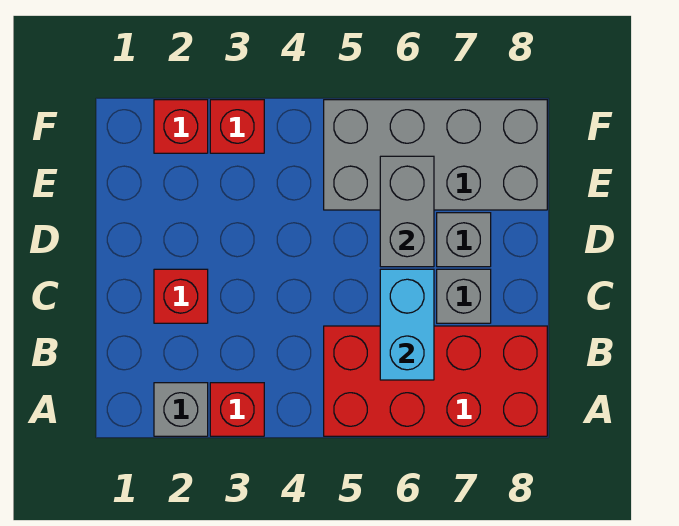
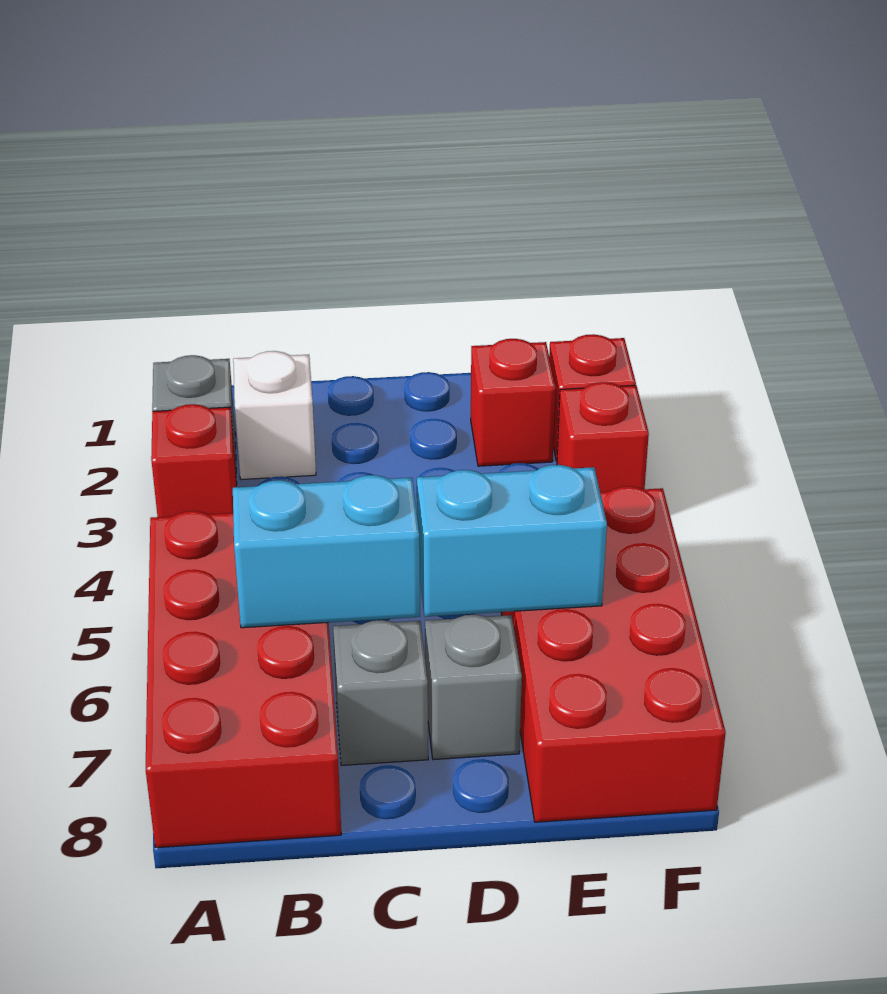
none -> white 1x1 brick [233,351,316,480]
red 1x1 brick [154,269,208,323] -> red 1x1 brick moved to [471,339,556,466]
grey 1x2 brick [380,156,434,267] -> cyan 1x2 brick [417,465,607,617]
grey 2x4 brick [324,100,547,210] -> red 2x4 brick [501,486,726,822]

